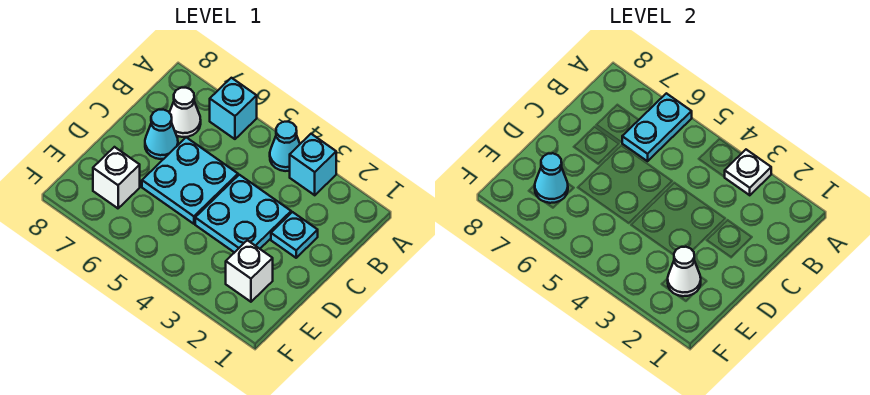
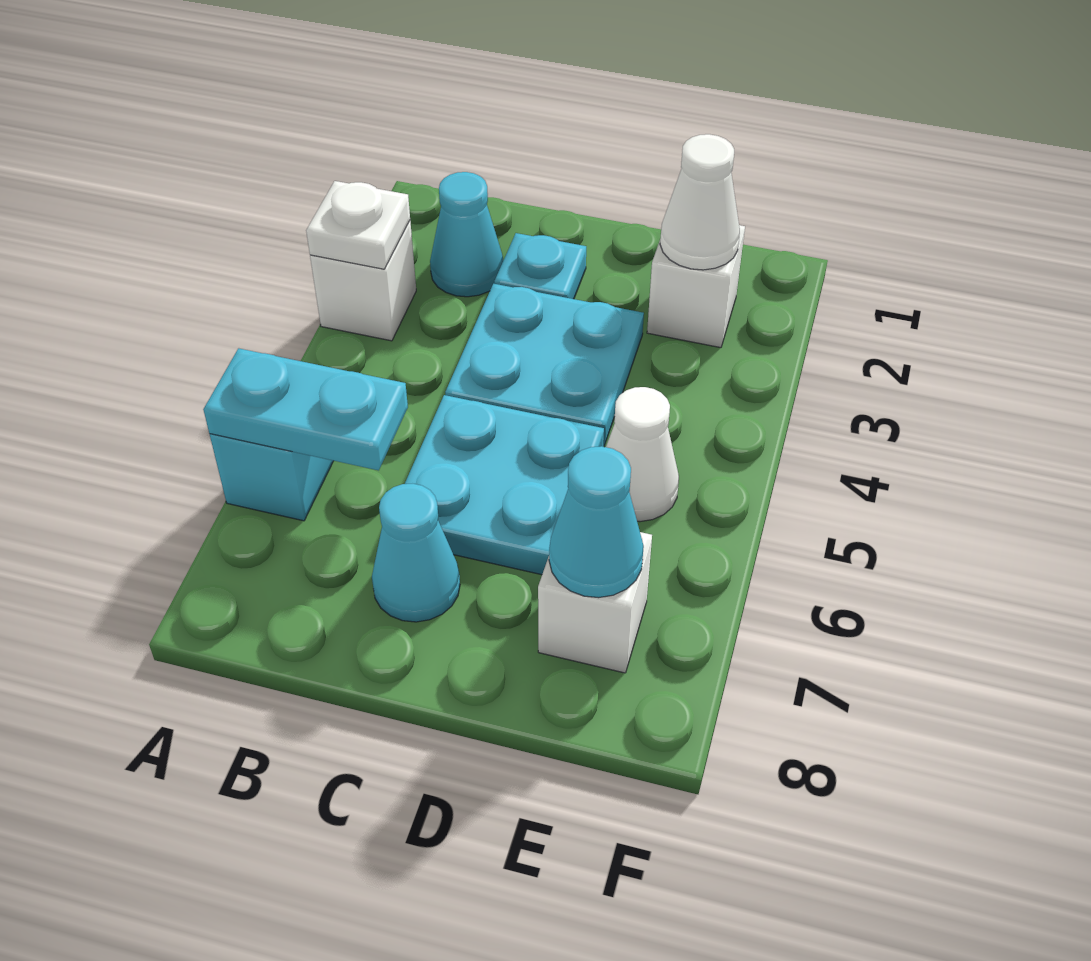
cyan 1x1 brick [290,134,336,195] -> white 1x1 brick [310,221,416,341]
cyan 1x1 cone [270,122,300,171] -> cyan 1x1 cone moved to [430,172,503,297]
white 1x1 cone [169,88,201,137] -> white 1x1 cone moved to [606,387,679,522]

